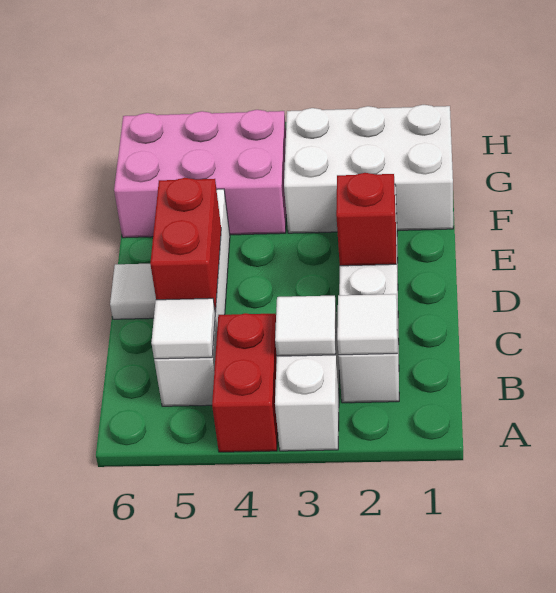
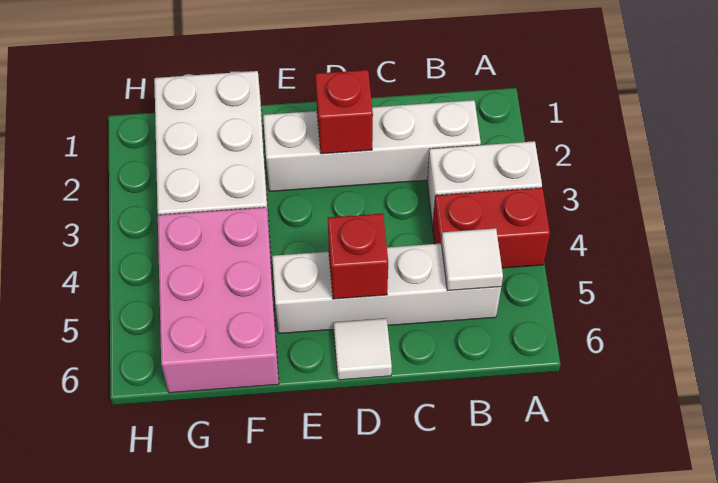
white 1x1 tile [337,294,397,355] -> none
white 1x1 tile [275,296,336,356] -> none
red 1x2 brick [150,178,221,312] -> red 1x1 brick [328,214,388,299]

